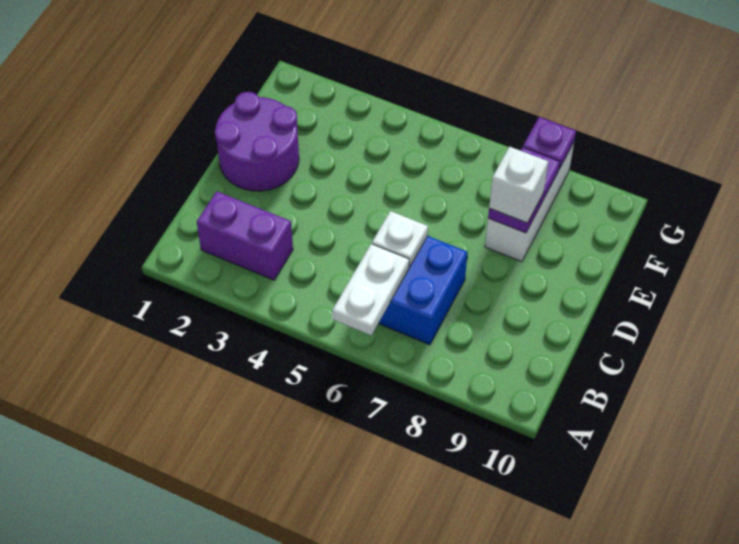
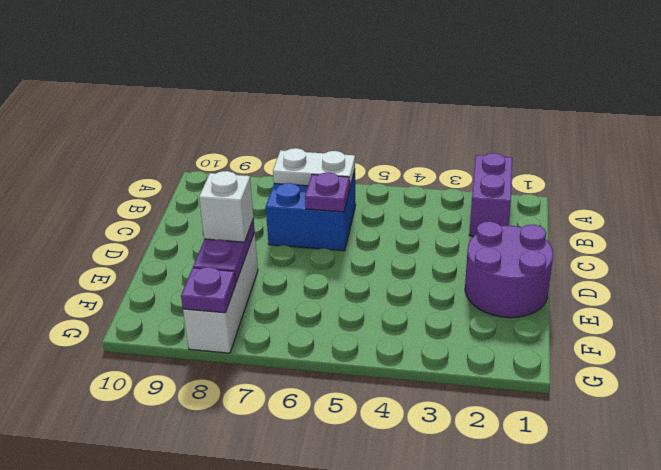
white 1x2 plate [332,244,409,335] -> white 1x2 plate turned to [273,148,355,187]
purple 1x2 brick [197,191,293,280] -> purple 1x2 brick turned to [469,153,512,236]
white 1x1 plate [372,211,428,267] -> purple 1x1 plate [305,173,350,212]

